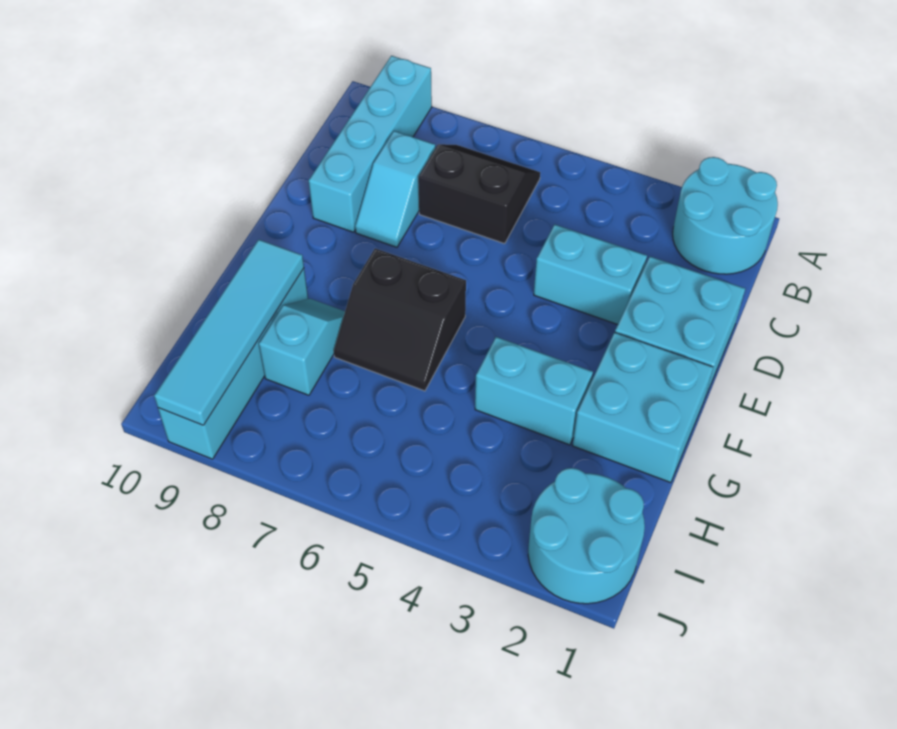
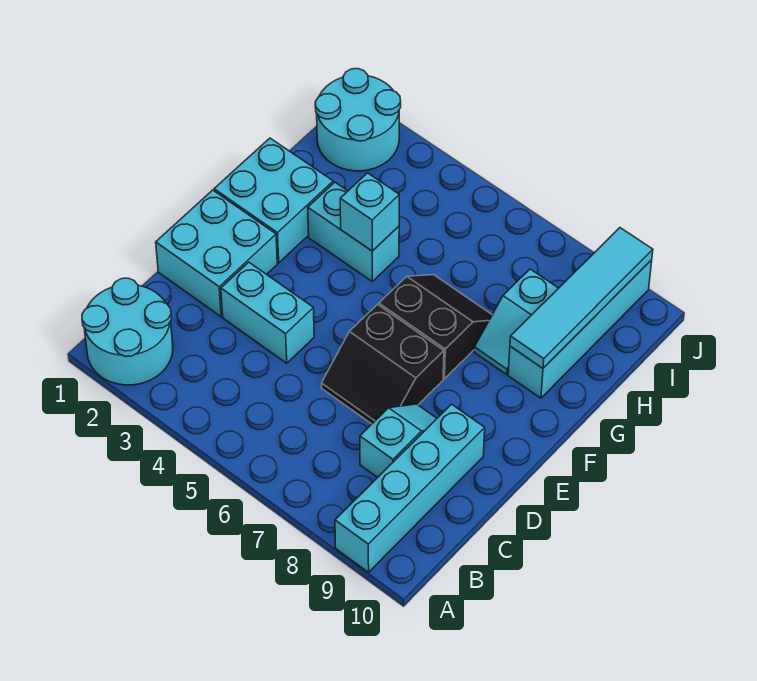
black 2x2 slope [418,144,540,244] -> black 2x2 slope moved to [322,305,444,424]
none -> cyan 1x1 brick [340,173,399,251]

